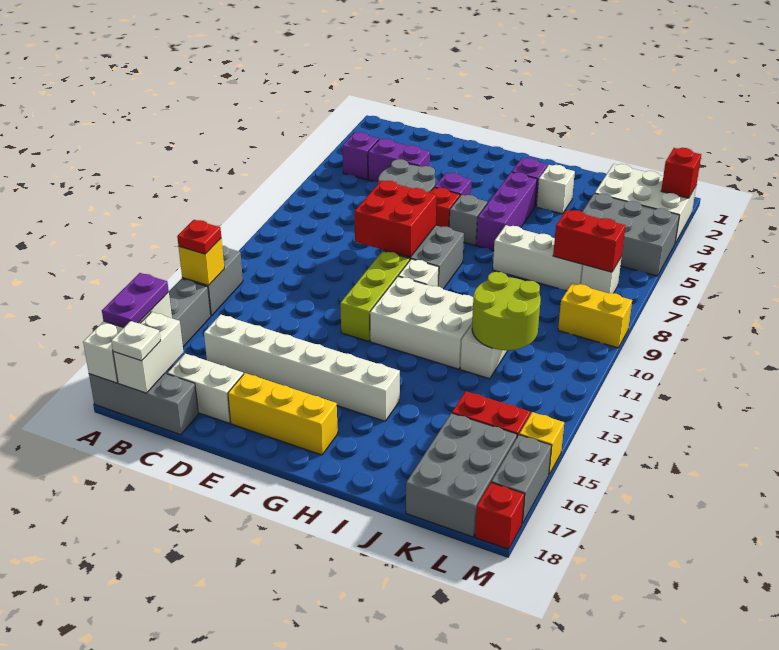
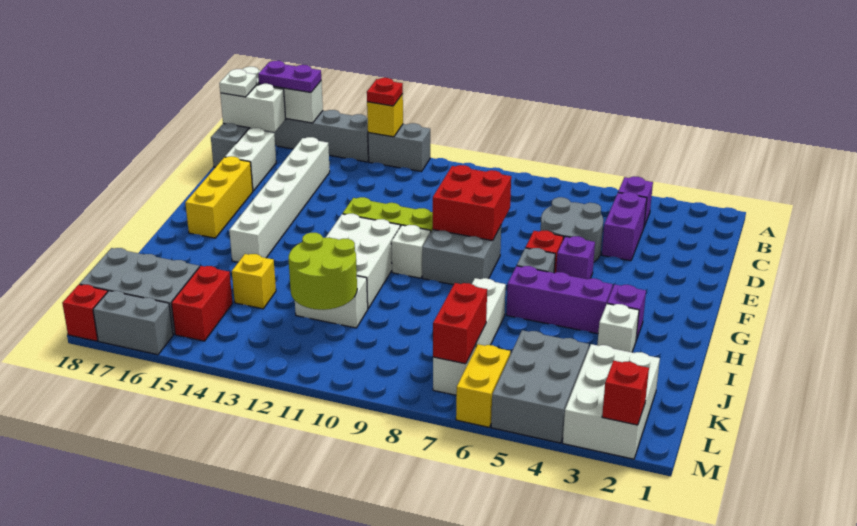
yellow 1x2 brick [558,283,632,348] -> yellow 1x2 brick moved to [456,344,510,427]
yellow 1x1 brick [519,412,564,474] -> yellow 1x1 brick moved to [232,254,276,309]

